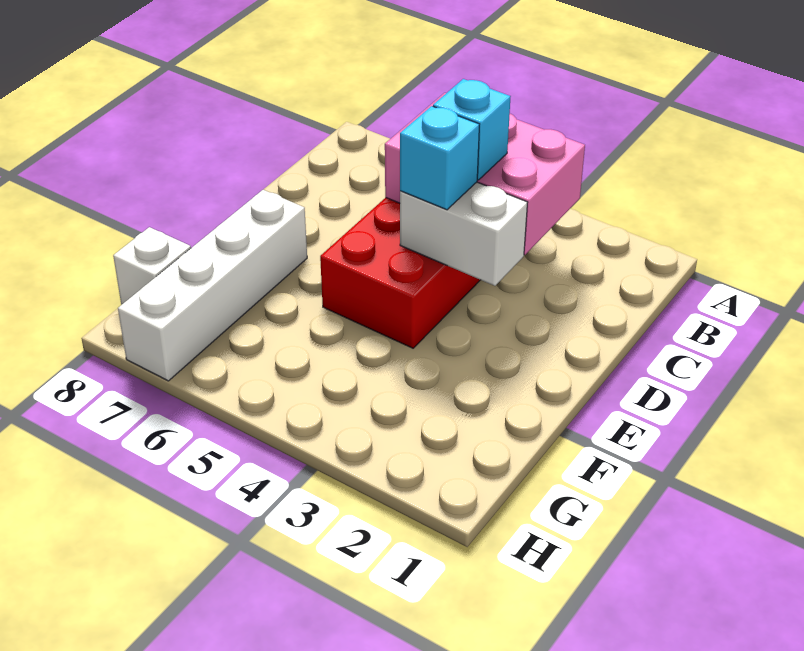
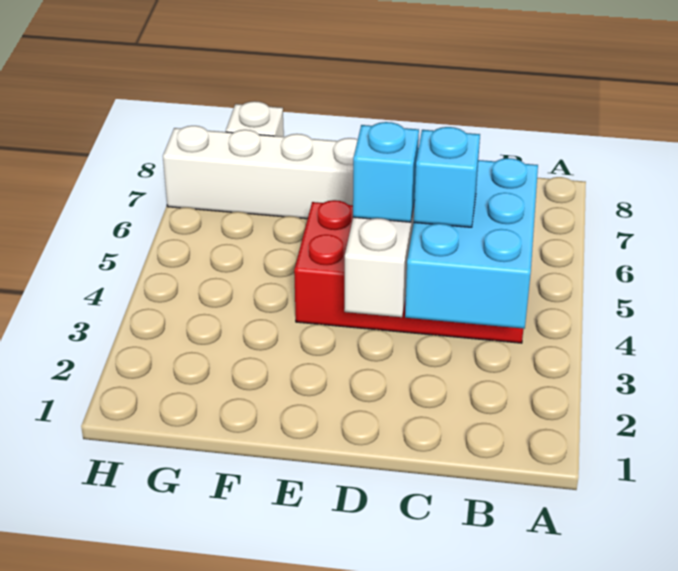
pink 2x3 brick [385,93,585,255] -> cyan 2x3 brick [405,158,538,329]

